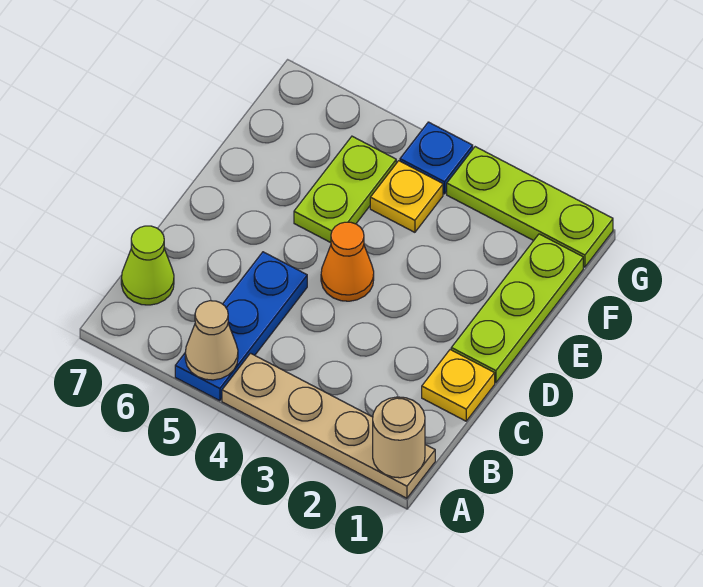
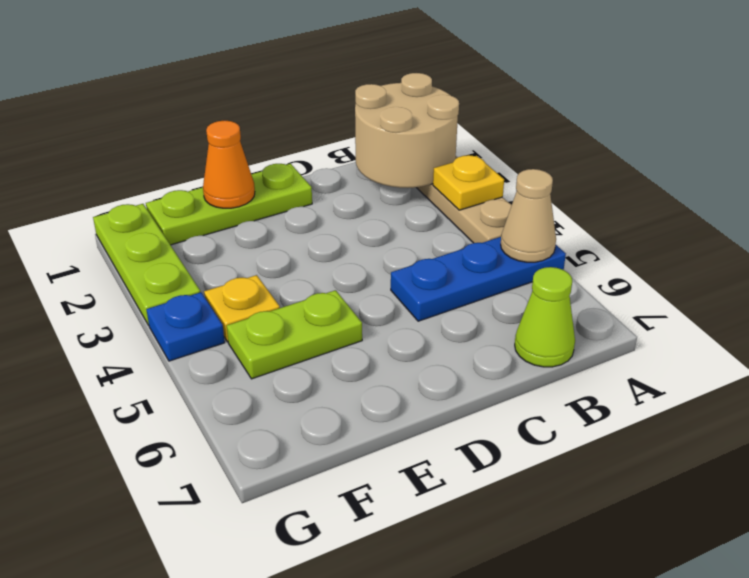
tan 1x1 round brick [373,397,425,478] -> tan 2x2 round brick [355,73,459,188]
yellow 1x1 plate [422,350,495,421] -> yellow 1x1 plate moved to [433,155,504,210]
orange 1x1 cone [321,222,374,301] -> orange 1x1 cone moved to [203,121,255,208]

